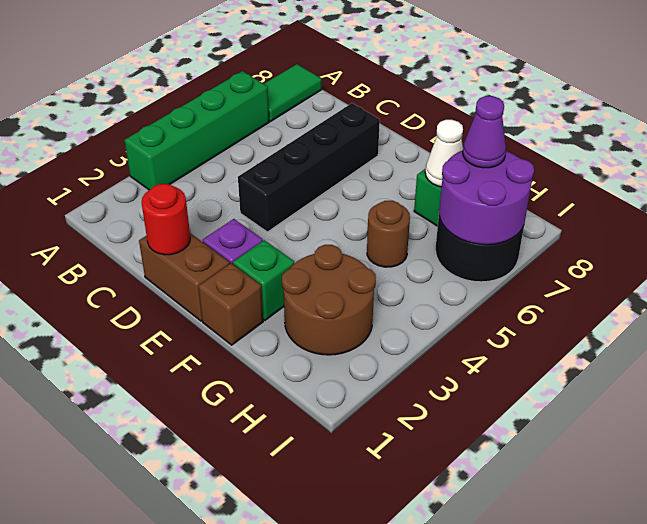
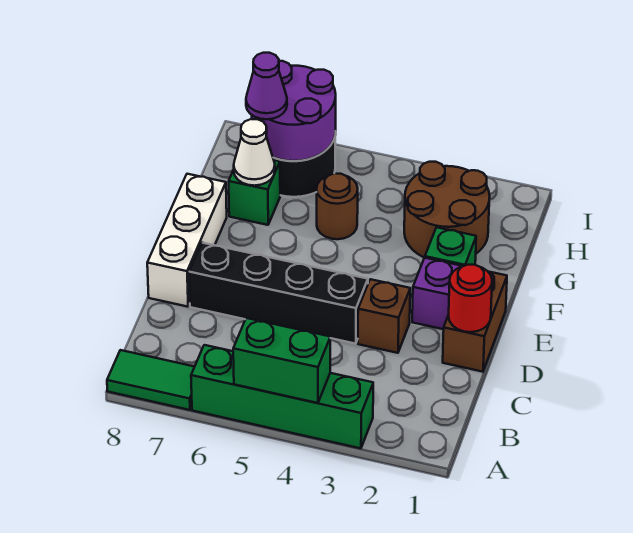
none -> green 1x2 brick [233,318,330,403]
none -> white 1x3 brick [147,174,227,307]
brown 1x1 brick [198,263,263,345] -> brown 1x1 brick moved to [358,279,410,353]

